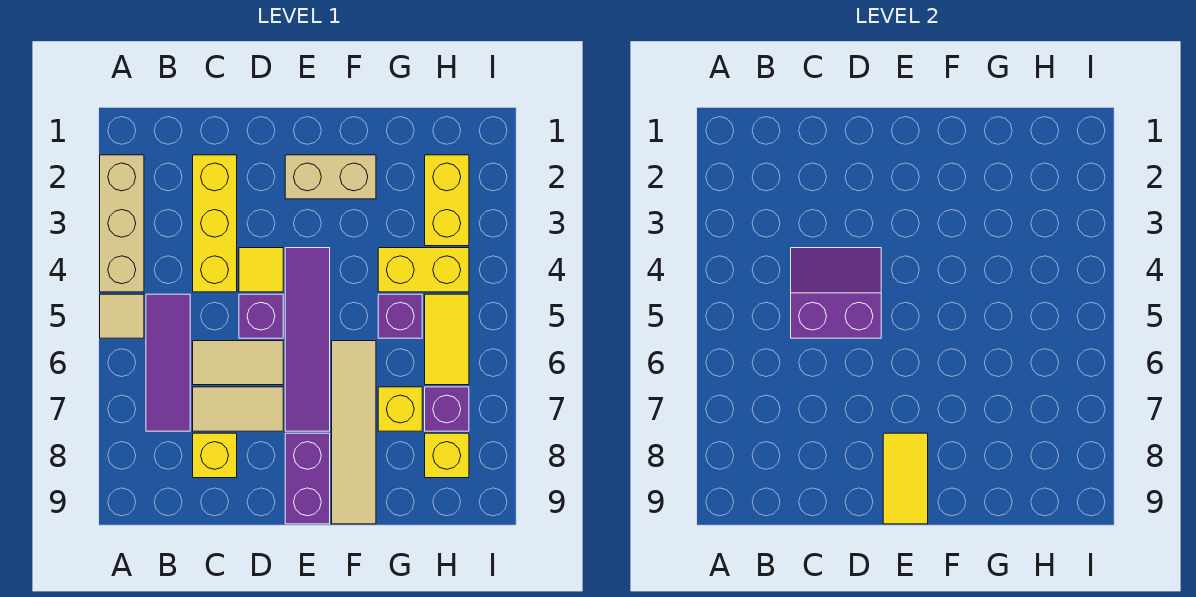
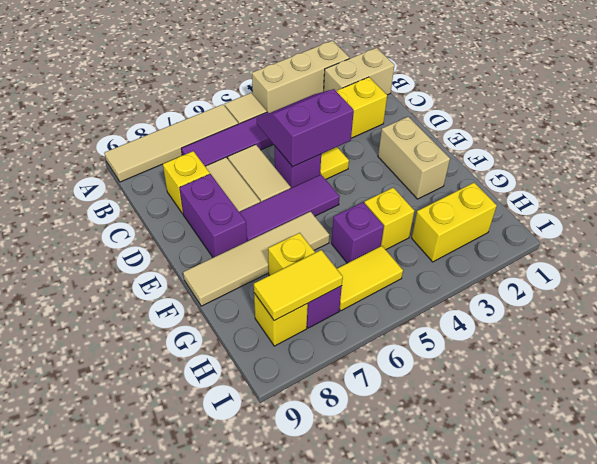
none -> tan 1x4 tile [104,104,238,182]
none -> tan 1x2 brick [324,48,394,95]
purple 2x2 slope [791,248,881,338] -> purple 2x2 slope turned to [257,89,354,167]
purple 1x4 tile [285,248,330,431] -> purple 1x3 tile [240,175,340,241]
purple 1x2 brick [285,433,330,524] -> purple 1x2 brick turned to [179,174,247,258]
yellow 1x2 tile [883,433,928,524] -> yellow 1x2 tile moved to [254,250,343,321]
yellow 1x2 brick [378,248,469,292] -> yellow 1x1 brick [364,188,414,250]

